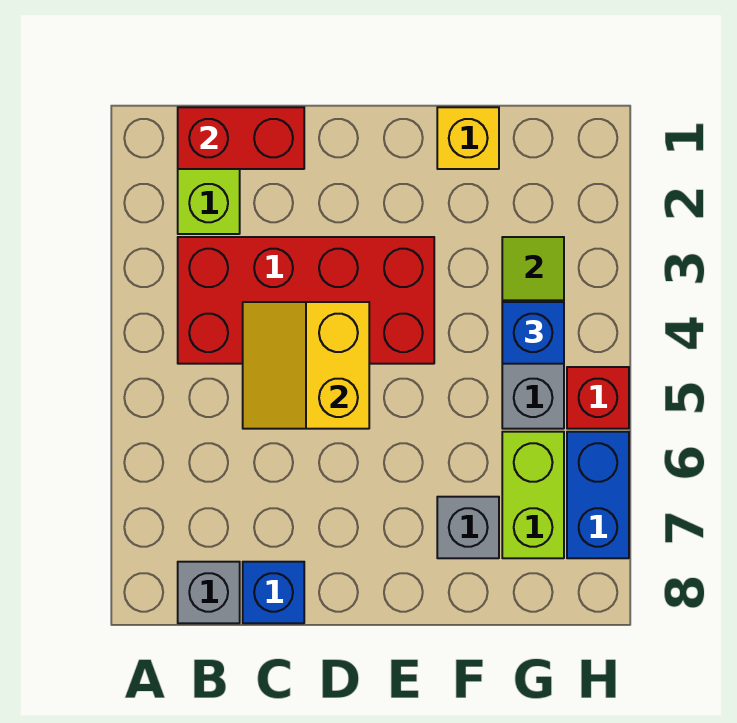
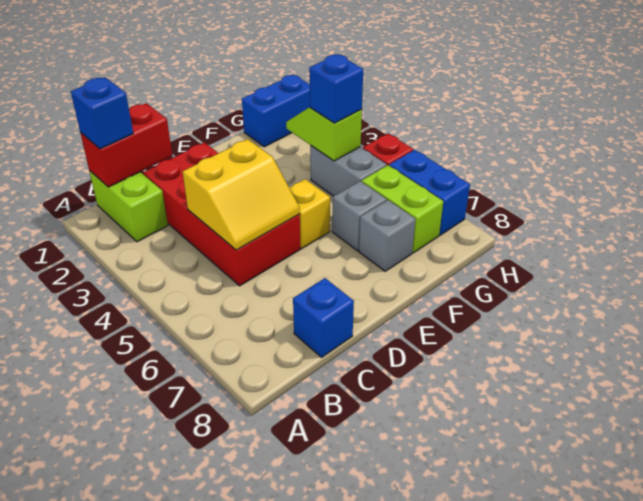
none -> blue 1x1 brick [71,77,133,149]
red 2x4 brick [178,237,434,364] -> red 2x4 brick turned to [143,142,301,286]
grey 1x1 brick [178,562,240,623] -> grey 1x1 brick moved to [332,181,387,251]
yellow 2x2 slope [243,302,369,429] -> yellow 2x2 slope turned to [183,139,300,250]
yellow 1x1 brick [437,107,499,169] -> yellow 1x1 brick moved to [290,179,330,248]
none -> blue 1x2 brick [242,75,310,147]

